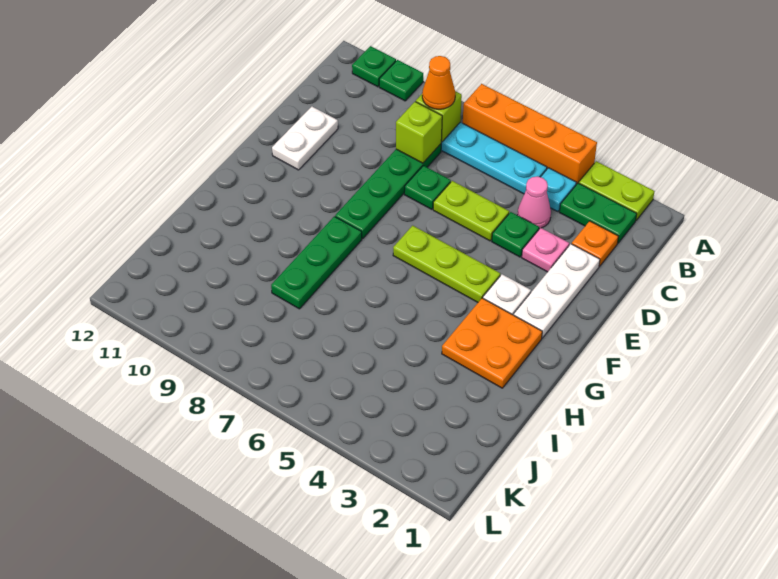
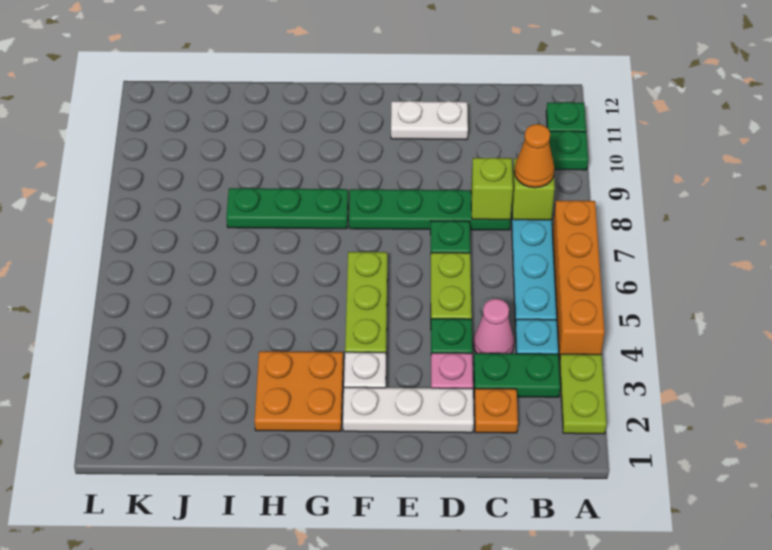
green 1x2 plate [559,183,637,243] -> green 1x2 plate turned to [474,353,560,397]

